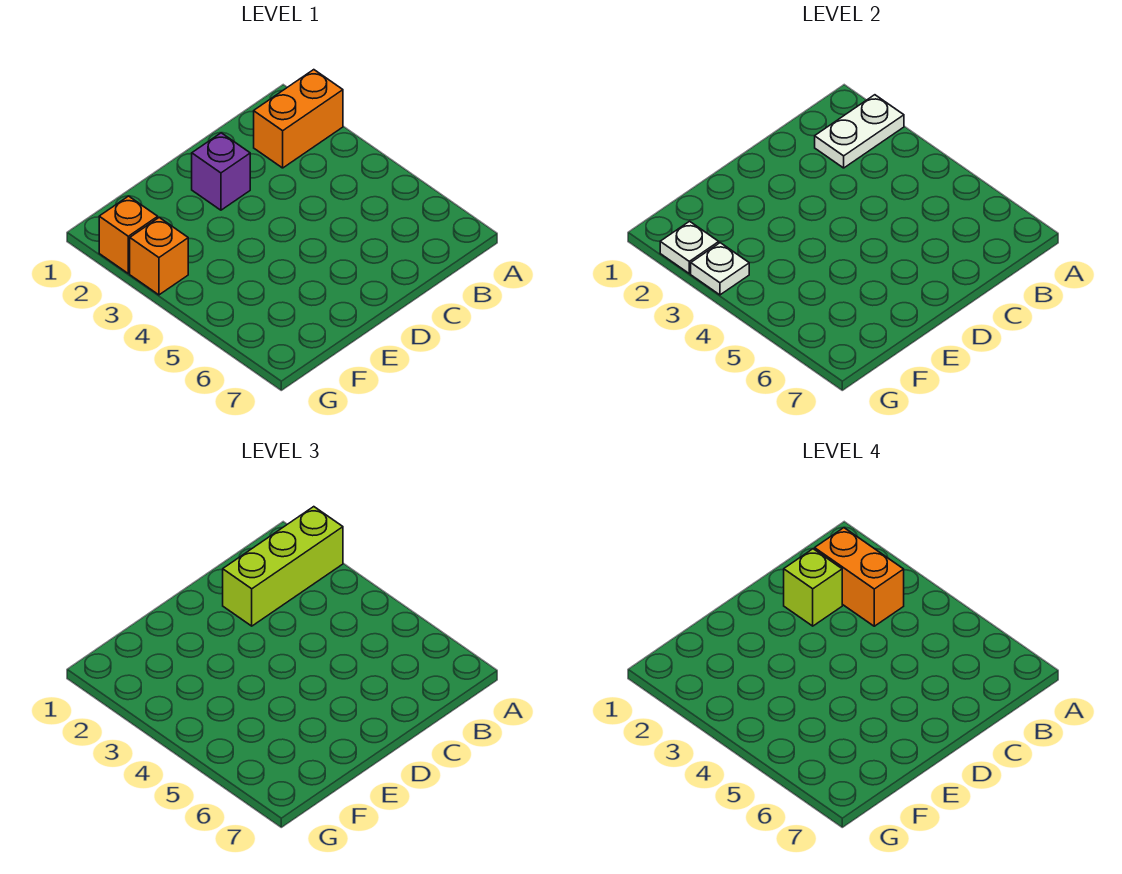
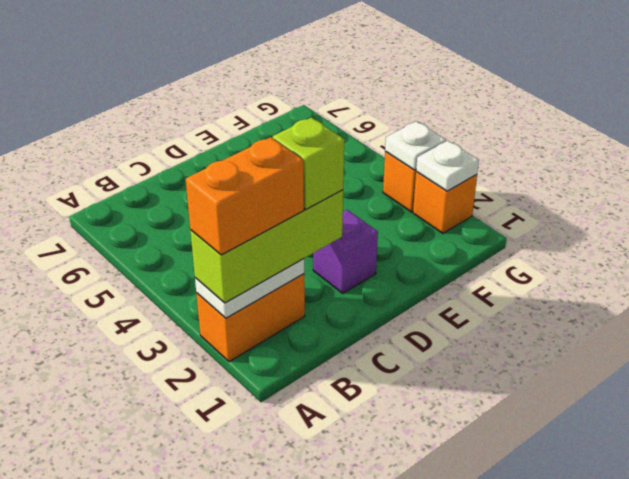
orange 1x2 brick [815,528,904,626] -> orange 1x2 brick turned to [186,137,304,255]

